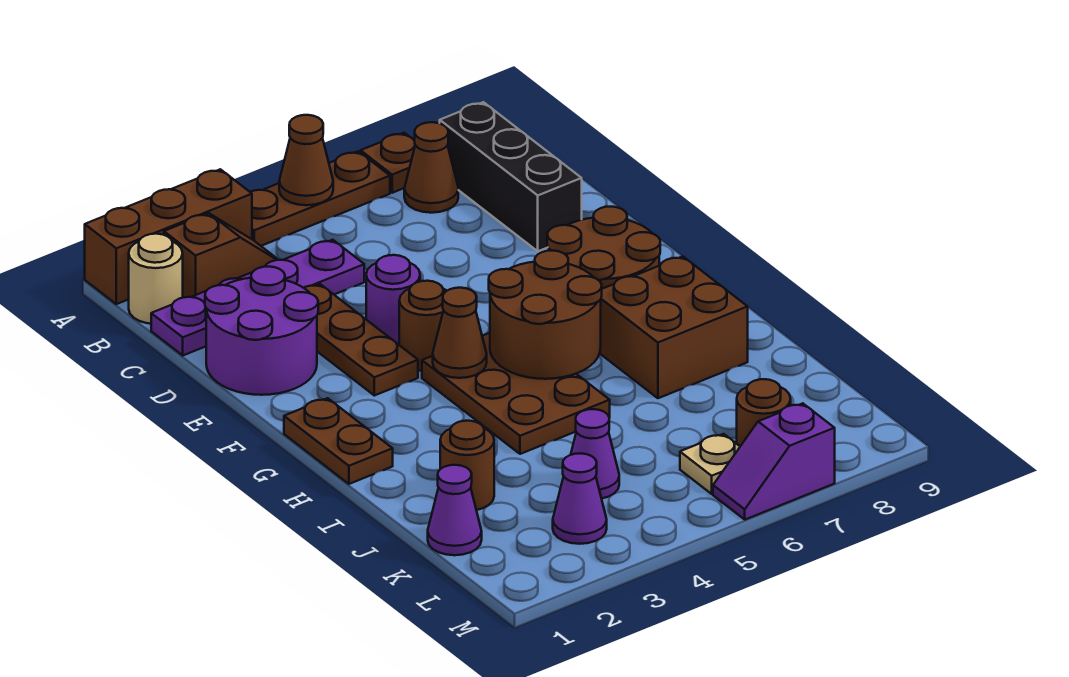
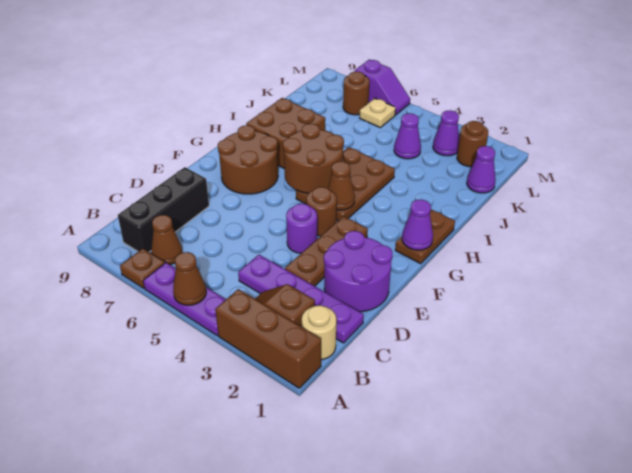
brown 1x3 plate [251,151,390,246] -> purple 1x3 plate [143,263,226,335]
none -> purple 1x1 cone [402,199,433,250]
brown 1x1 round brick [440,421,494,510] -> brown 1x1 round brick moved to [457,121,488,167]

